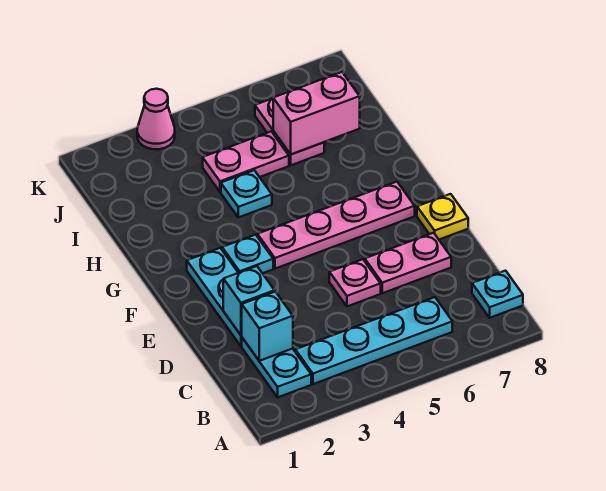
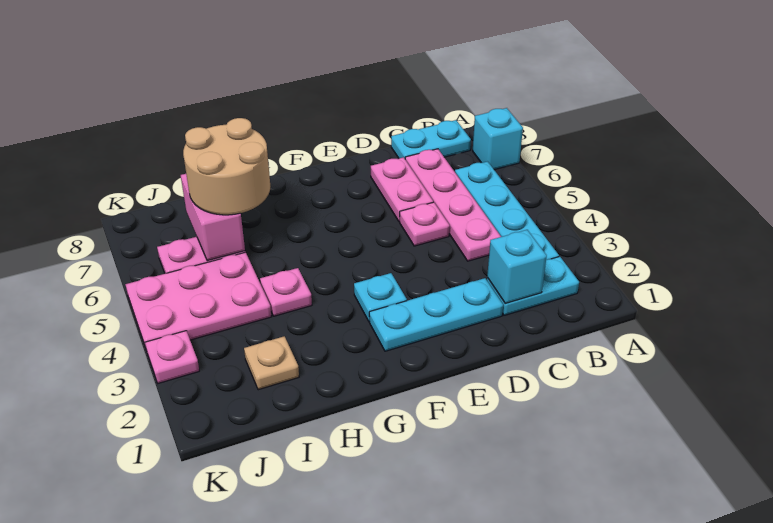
cyan 1x1 plate [472,271,523,318] -> cyan 1x2 plate [391,120,471,158]
cyan 1x1 brick [223,266,275,335] -> cyan 1x1 brick moved to [473,108,523,170]
yellow 1x1 plate [417,194,468,240] -> none
pink 1x4 plate [257,182,415,269] -> pink 1x4 plate moved to [405,149,501,261]
cyan 1x1 plate [221,170,272,217] -> pink 1x1 plate [260,268,312,316]
none -> tan 2x2 round brick [183,118,271,215]
none -> tan 1x1 plate [244,336,299,390]
pink 1x2 plate [203,131,289,192] -> pink 2x3 plate [125,252,271,348]
pink 1x1 cone [137,89,175,149] -> pink 1x1 plate [145,331,199,383]

